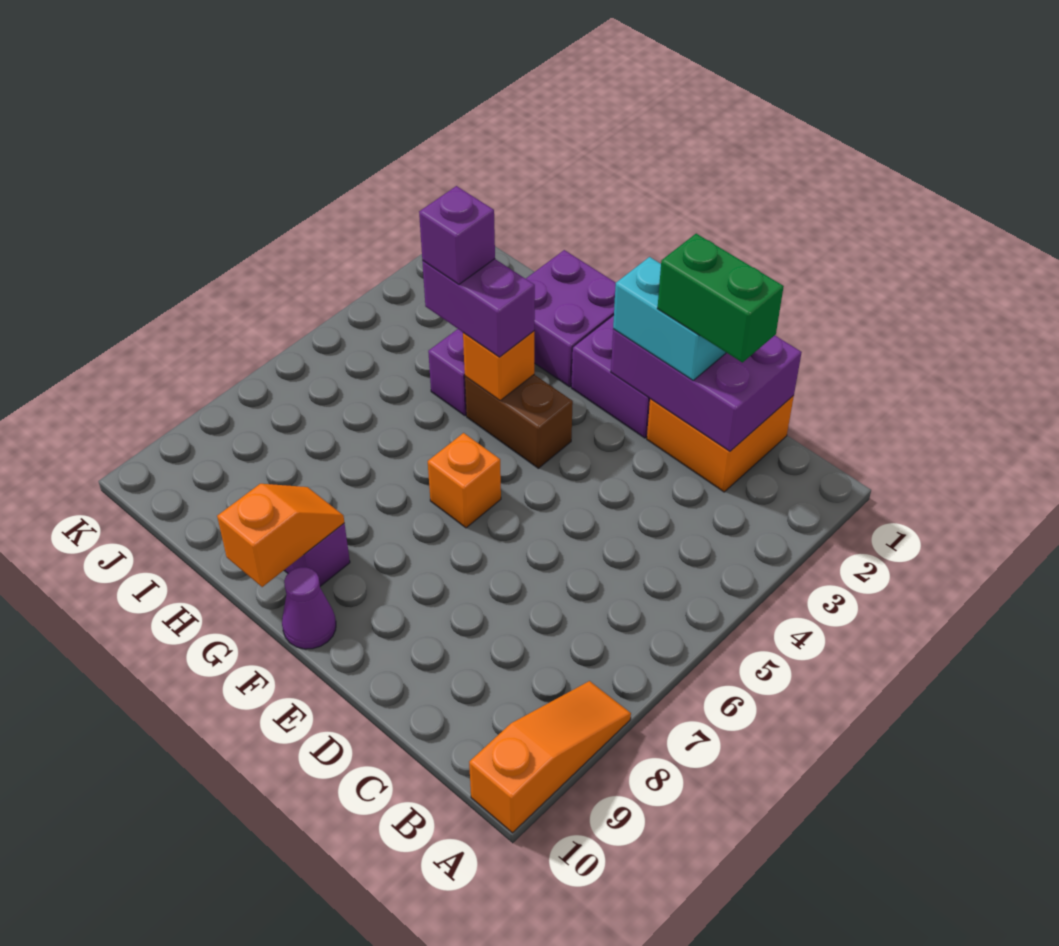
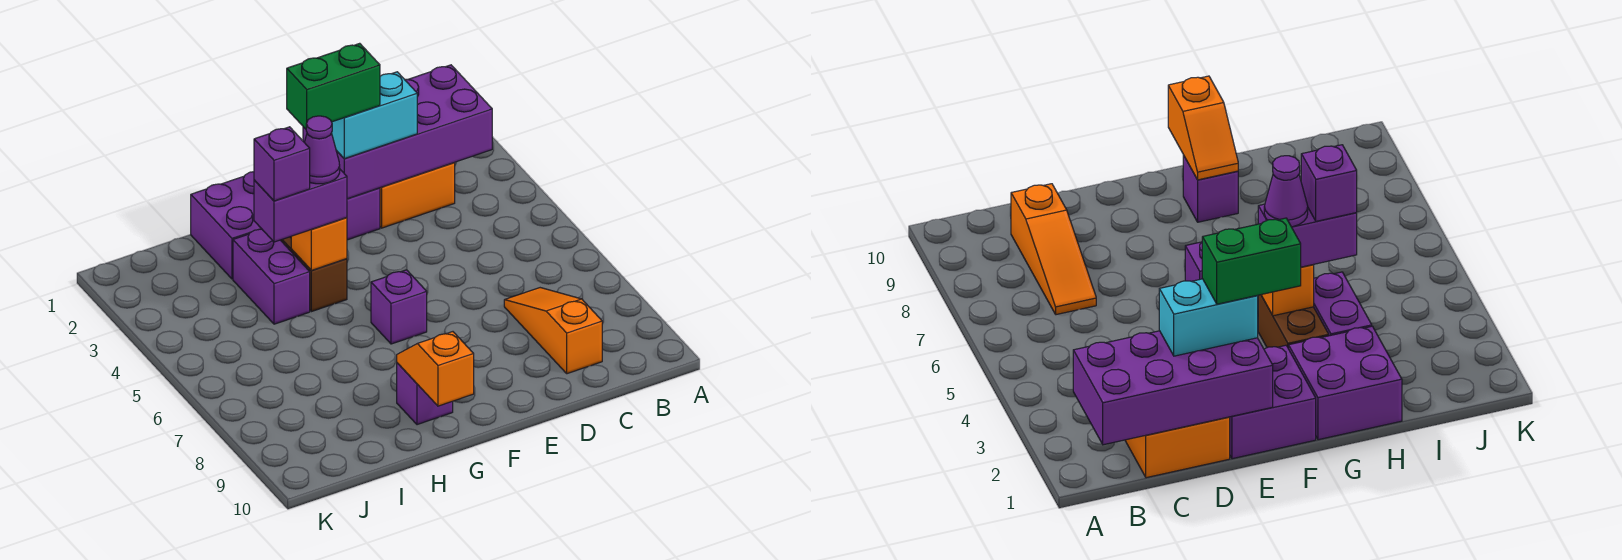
orange 1x3 slope [469,681,631,833] -> orange 1x3 slope moved to [504,288,602,374]
purple 2x3 brick [611,329,802,451] -> purple 2x4 brick [303,65,492,199]
green 1x2 brick [657,234,784,363] -> green 1x2 brick moved to [287,43,380,129]
brown 1x2 brick [465,375,573,468] -> brown 1x2 brick turned to [281,237,347,312]
orange 1x1 brick [428,433,501,528] -> purple 1x1 brick [371,270,427,344]
purple 1x1 cone [282,567,336,649] -> purple 1x1 cone moved to [304,116,340,184]

